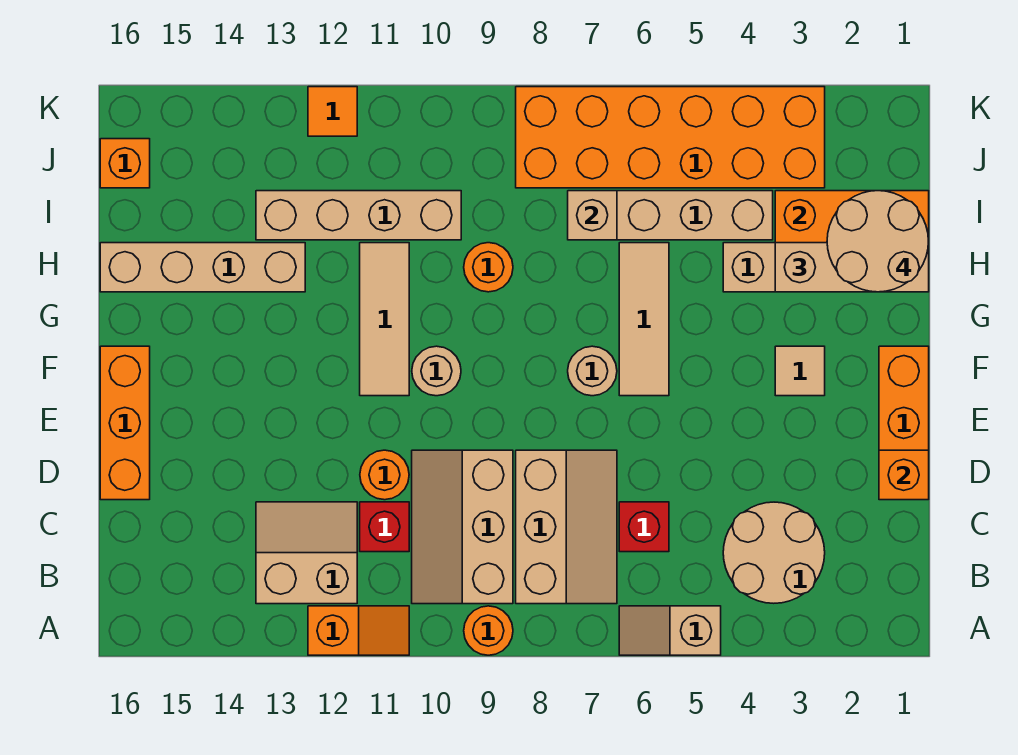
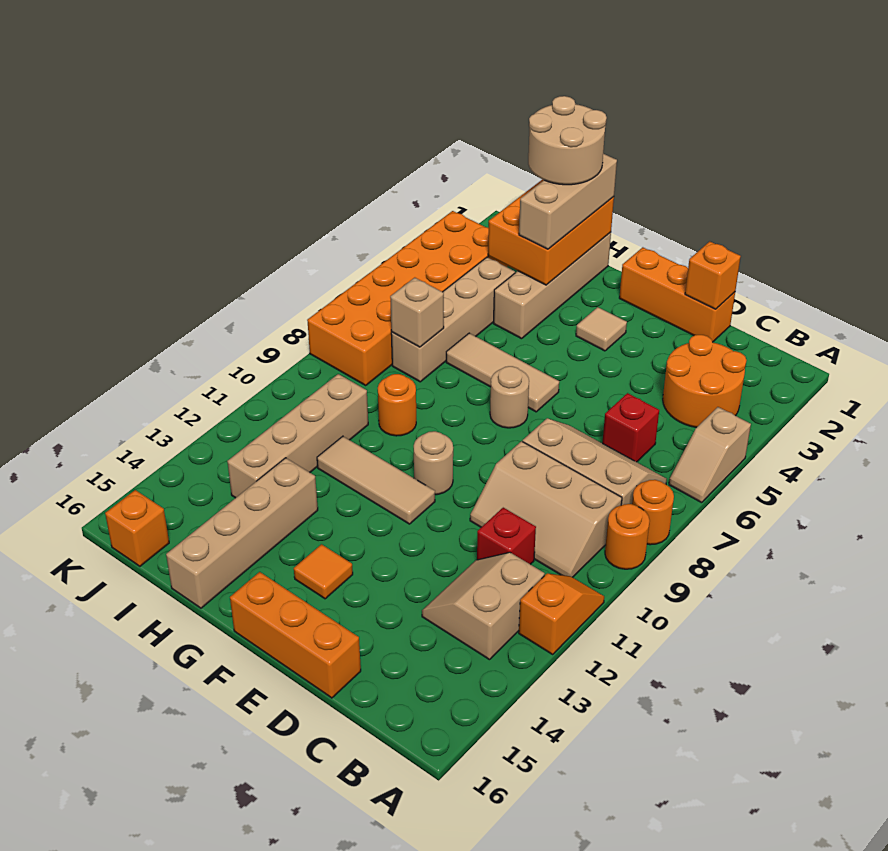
tan 2x2 round brick [723,502,825,603] -> orange 2x2 round brick [663,335,746,428]
orange 1x1 round brick [360,450,409,500] -> orange 1x1 round brick moved to [632,480,674,545]
orange 1x1 tile [308,87,357,136] -> orange 1x1 tile moved to [294,544,353,599]

